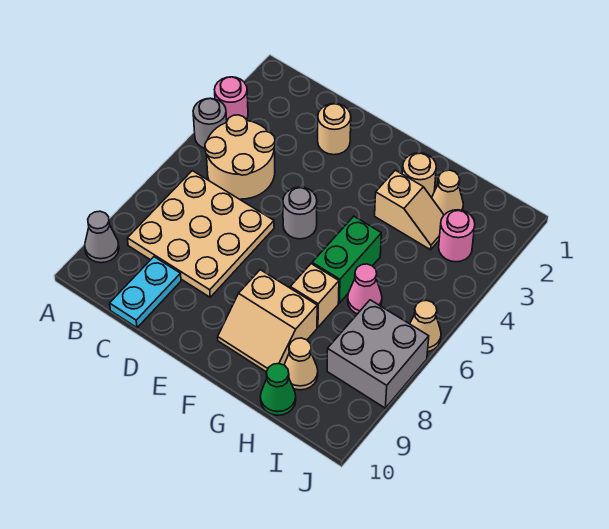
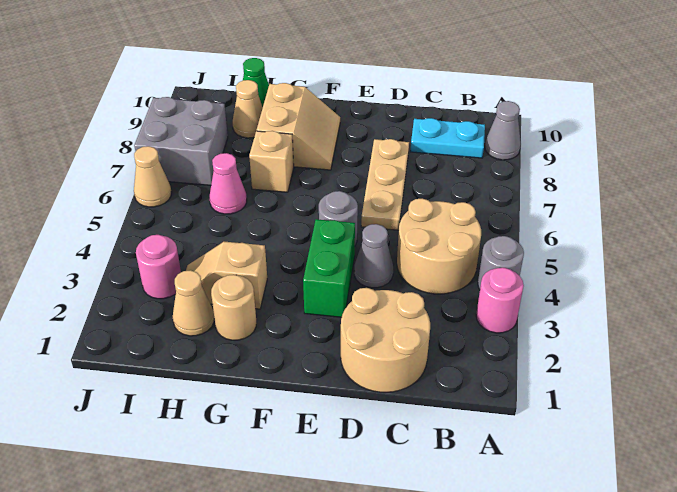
tan 3x3 plate [127,171,274,297] -> tan 1x3 plate [361,139,409,230]
cyan 1x2 plate [110,257,181,328] -> cyan 1x2 plate turned to [410,118,485,158]
tan 1x1 round brick [318,104,351,155] -> tan 2x2 round brick [341,288,430,392]
none -> grey 1x1 cone [354,224,393,288]
tan 2x2 slope [218,270,317,372] -> tan 2x2 slope turned to [257,83,340,170]
green 1x2 brick [312,216,381,303] -> green 1x2 brick moved to [303,219,355,317]

